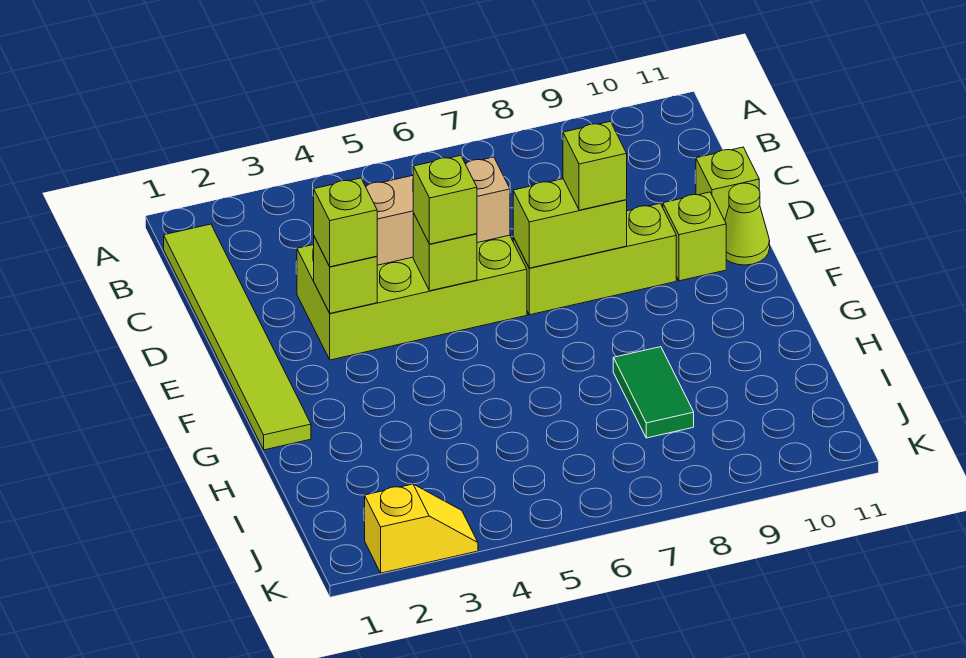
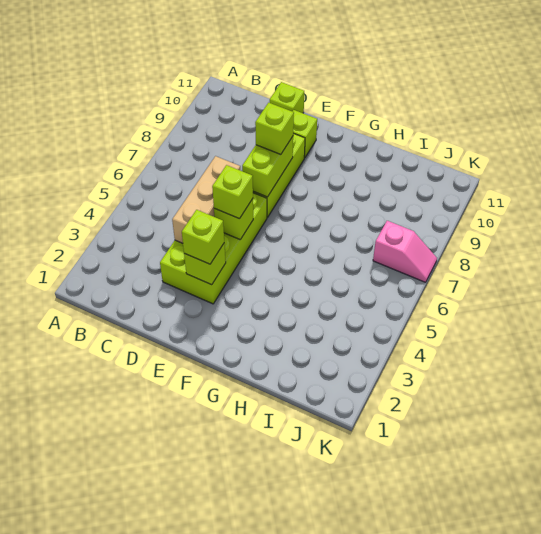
lime 1x6 tile [164,224,311,450] -> none
lime 1x1 cone [725,183,770,265] -> none
green 1x2 tile [613,347,694,438] -> none
none -> pink 1x2 slope [373,221,437,282]
yellow 1x2 slope [365,484,478,573] -> none

